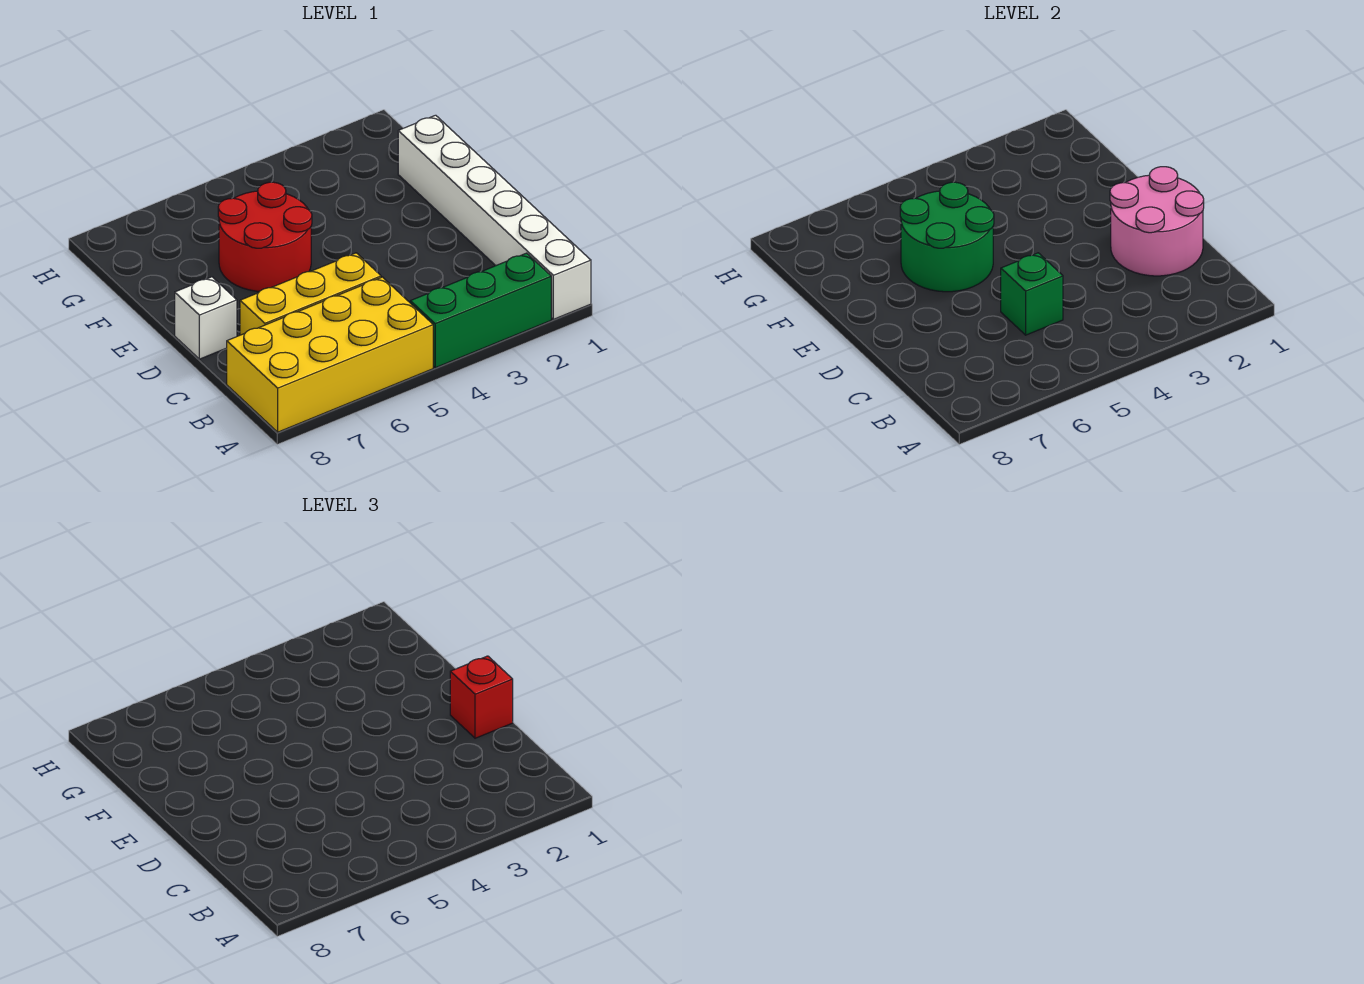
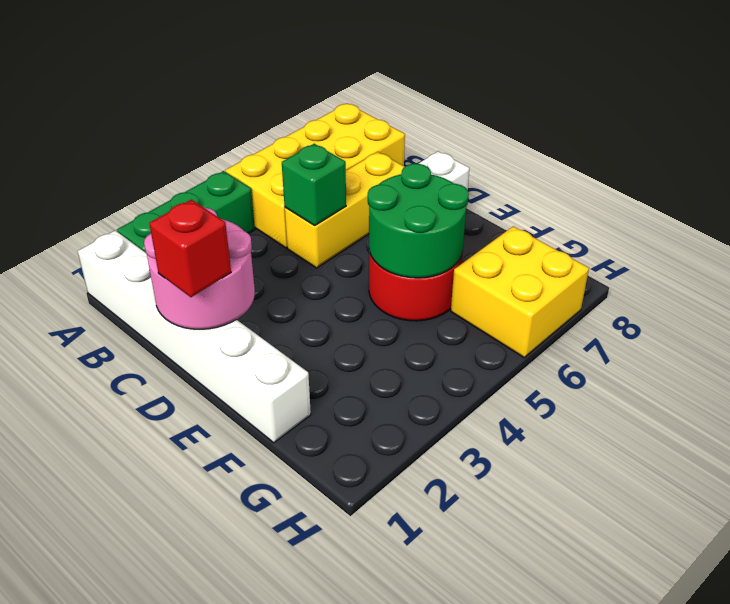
none -> yellow 2x2 brick [451,226,589,357]

